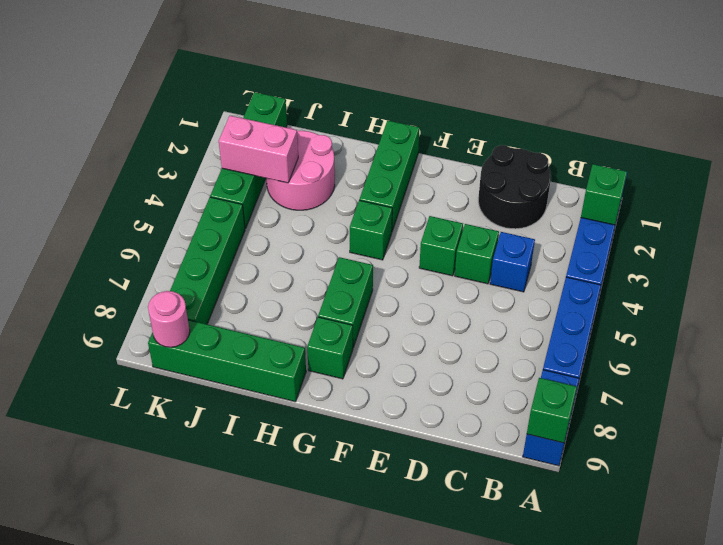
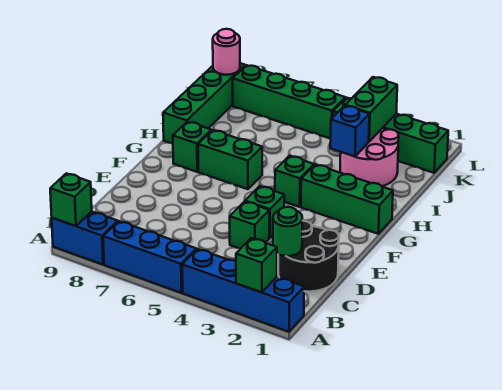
none -> green 1x1 round brick [273,207,302,256]
blue 1x1 brick [490,232,535,292] -> blue 1x1 brick moved to [330,106,369,157]
pink 1x2 brick [219,116,298,183] -> green 1x2 brick [345,77,397,141]

